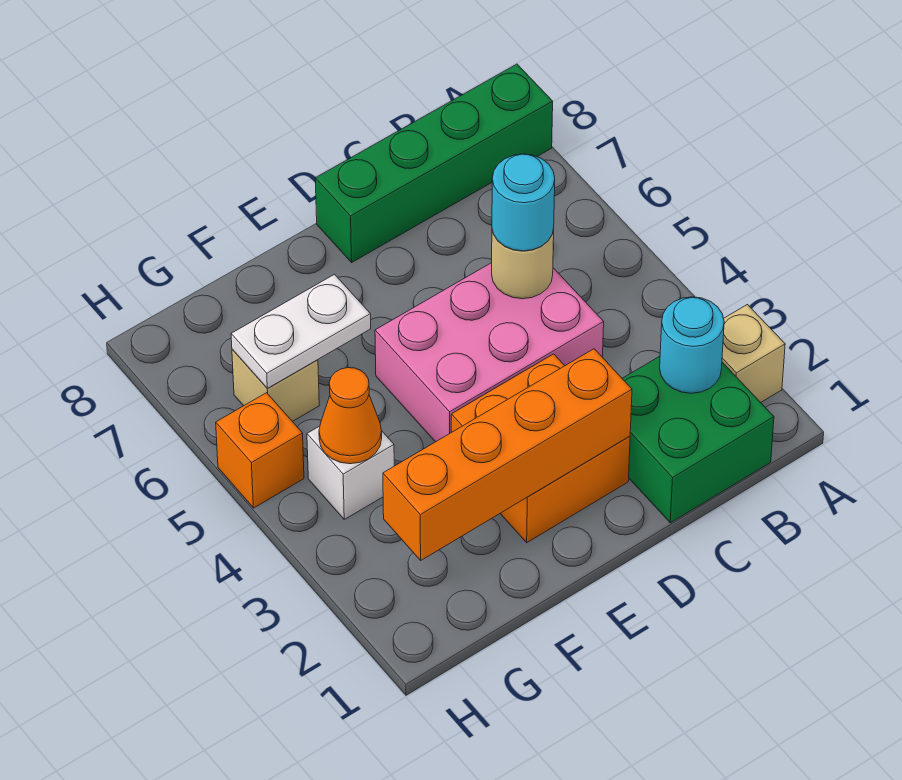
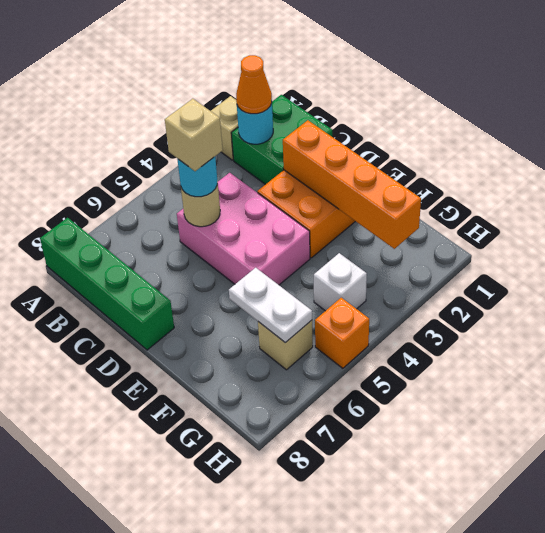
none -> tan 1x1 brick [165,99,223,171]
orange 1x1 cone [319,368,382,464] -> orange 1x1 cone moved to [236,55,272,114]

